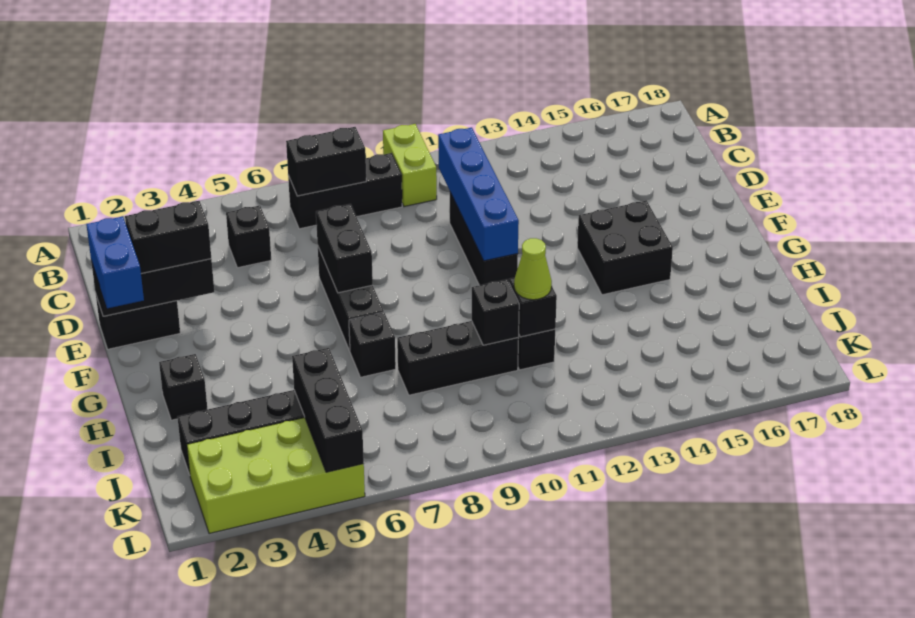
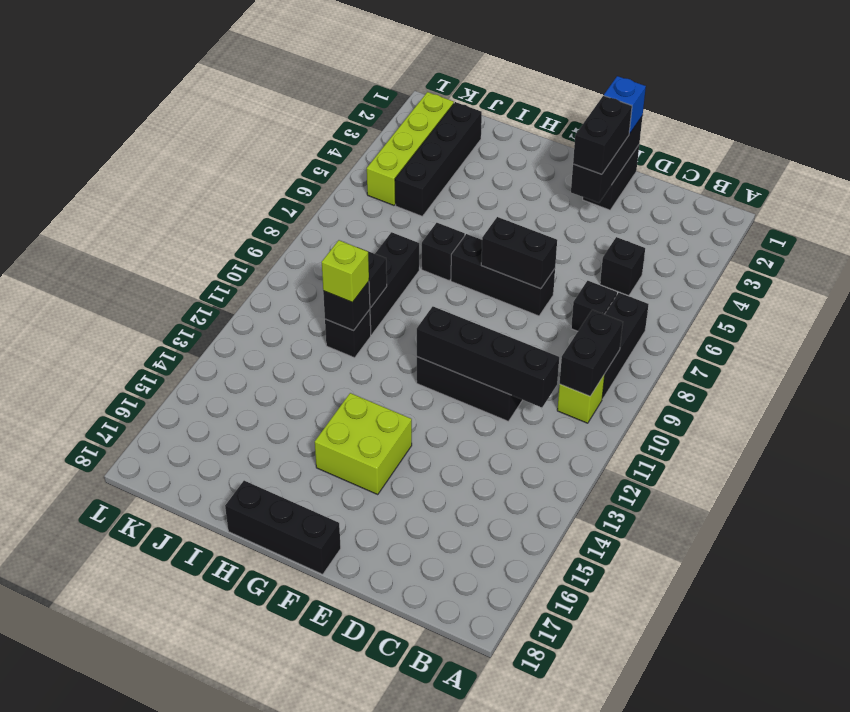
lime 1x2 brick [383,124,437,207] -> lime 1x1 brick [557,374,605,423]
black 1x2 brick [286,127,366,196] -> black 1x2 brick moved to [560,310,623,396]
blue 1x4 brick [438,128,519,261] -> black 1x4 brick [417,307,559,407]
blue 1x2 brick [86,217,144,308] -> blue 1x1 brick [604,76,646,133]
black 2x2 brick [577,201,673,295] -> lime 2x2 brick [315,393,412,495]
black 1x1 brick [159,354,207,420] -> black 1x1 brick moved to [571,281,617,331]
lime 1x1 cone [514,238,552,300] -> lime 1x1 brick [322,240,369,302]
black 1x3 brick [292,348,364,472] -> black 1x3 brick moved to [225,481,341,574]
lime 2x4 brick [187,417,365,534] -> lime 1x4 brick [367,92,454,205]

